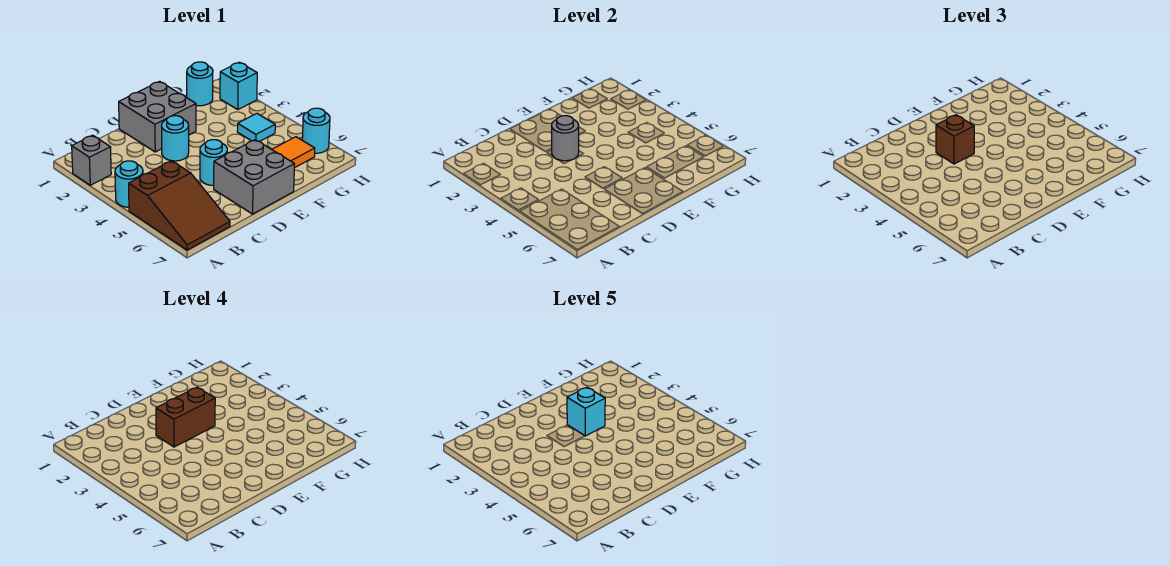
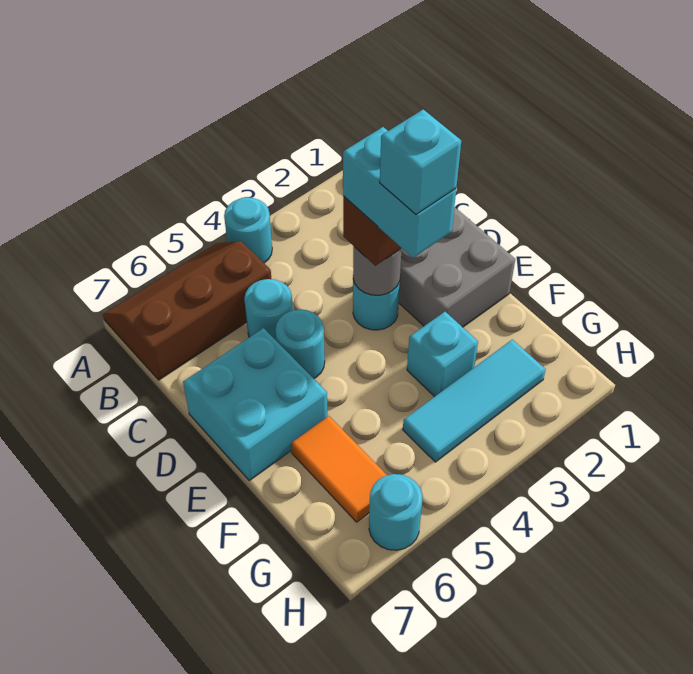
grey 1x1 brick [72,135,111,185] -> none
brown 2x3 slope [129,161,230,250] -> brown 2x3 slope turned to [103,241,271,380]
brown 1x2 brick [156,387,215,447] -> cyan 1x2 brick [343,127,456,258]
grey 2x2 brick [214,140,294,214] -> cyan 2x2 brick [183,328,328,480]
cyan 1x1 round brick [187,62,213,106] -> cyan 1x1 round brick moved to [244,279,293,340]
cyan 1x1 tile [237,114,275,142] -> cyan 1x3 tile [403,340,546,462]
cyan 1x1 brick [220,62,257,110] -> cyan 1x1 brick moved to [407,312,478,397]

